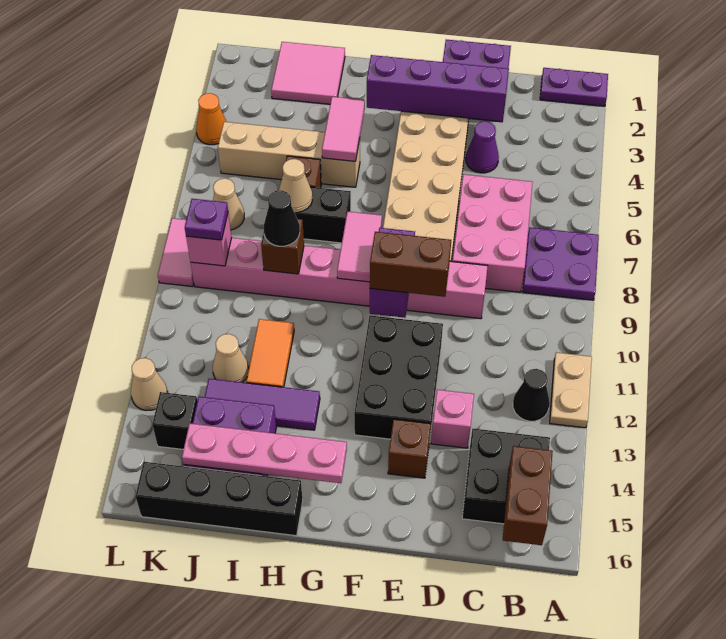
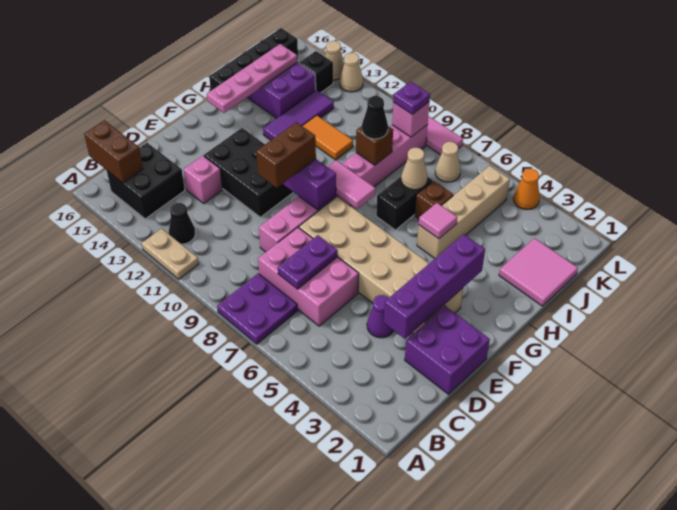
purple 1x2 plate [540,68,608,106] -> purple 1x2 plate moved to [278,235,338,289]
brown 1x1 brick [388,419,431,478] -> none
pink 1x2 tile [322,97,365,161] -> pink 1x1 tile [419,203,457,239]
tan 1x1 cone [213,334,249,382] -> tan 1x1 cone moved to [325,41,344,80]

